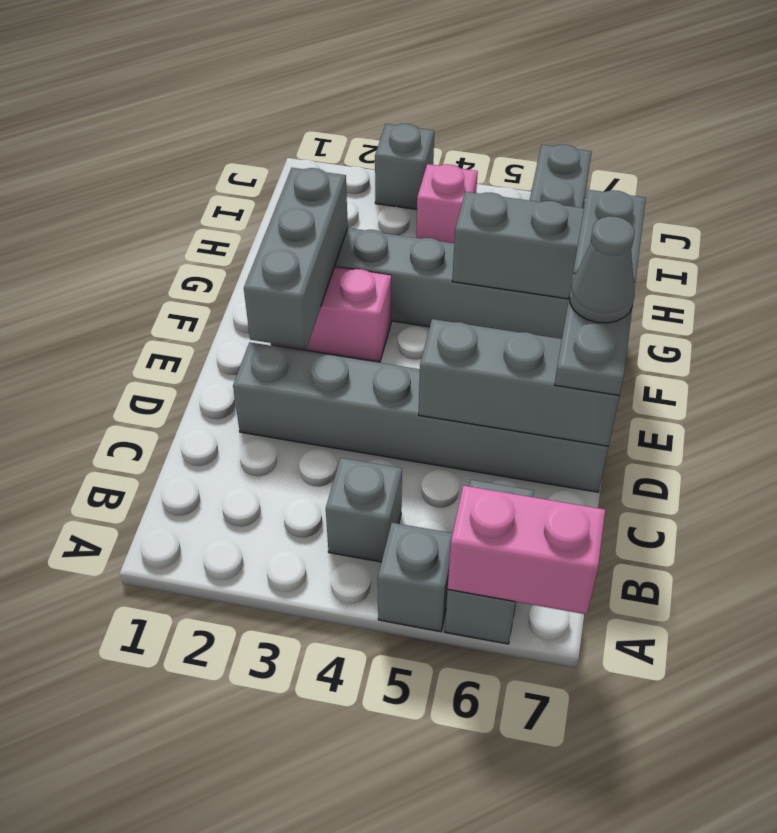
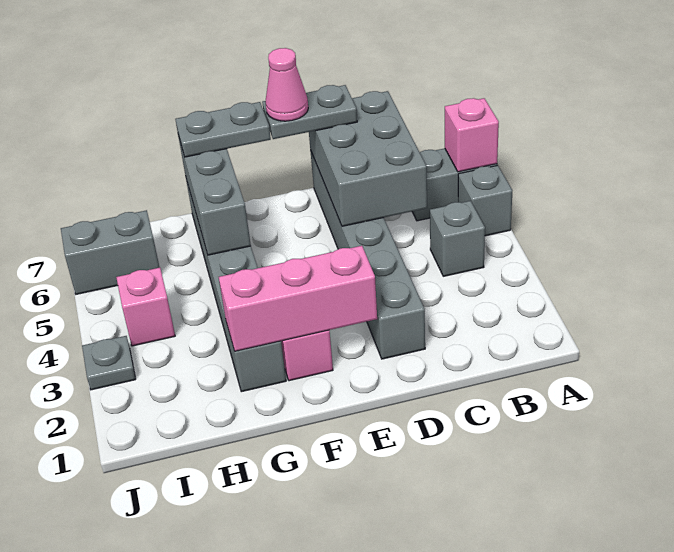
pink 1x2 brick [448,485,605,614] -> pink 1x1 brick [445,98,499,172]
grey 1x3 brick [419,319,620,446] -> grey 2x3 brick [309,91,427,226]
grey 1x3 brick [244,168,348,348] -> pink 1x3 brick [219,246,377,351]
grey 1x1 cone [569,216,635,323] -> pink 1x1 cone [265,48,308,121]
grey 1x1 brick [375,124,434,209] -> grey 1x1 plate [82,336,136,390]

